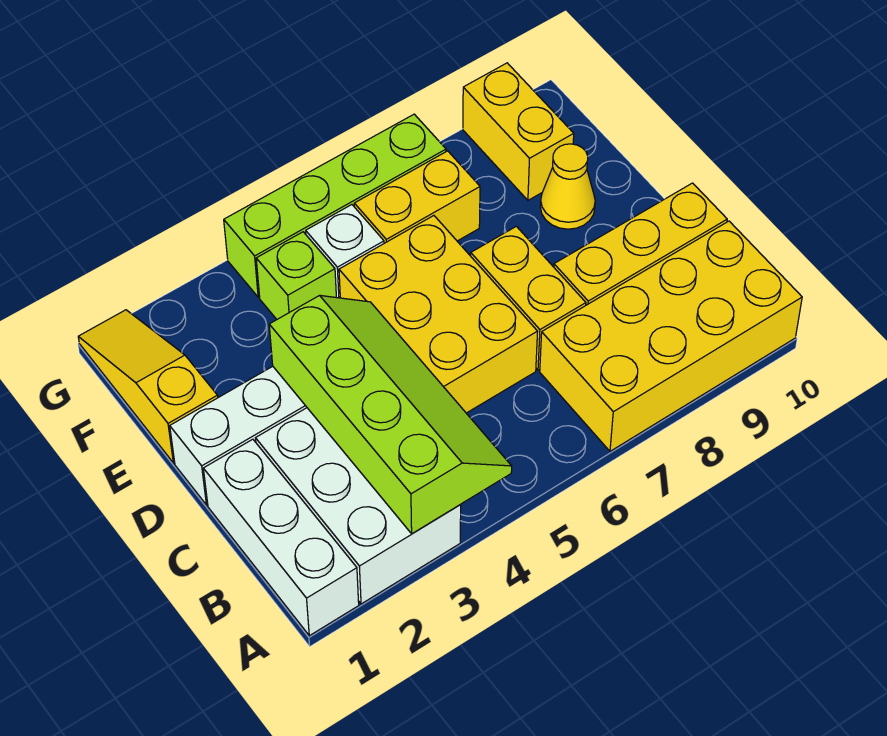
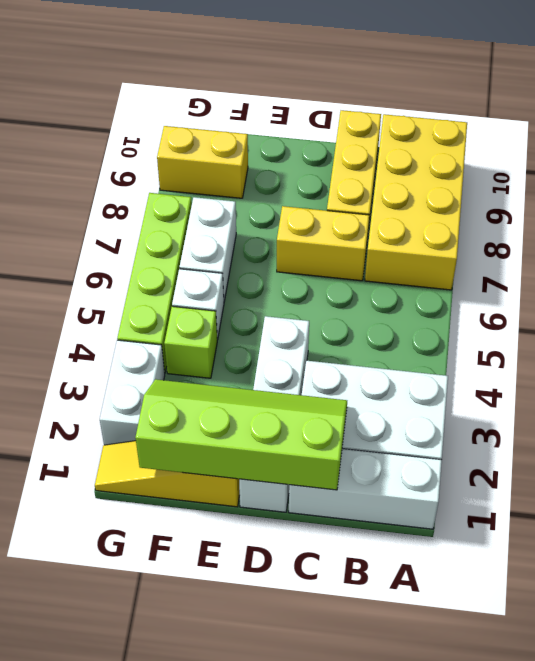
lime 2x4 slope [269,295,512,534] -> lime 2x4 slope moved to [135,379,347,490]
yellow 2x3 brick [339,216,538,413] -> none
yellow 1x1 cone [540,144,595,229] -> none
yellow 1x2 brick [354,151,480,243] -> white 1x2 brick [180,197,236,301]
none -> white 1x2 brick [100,340,165,445]

